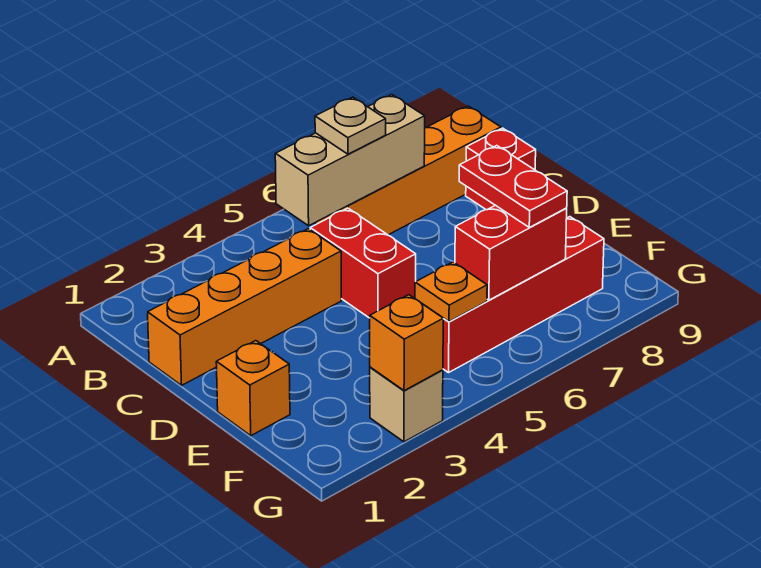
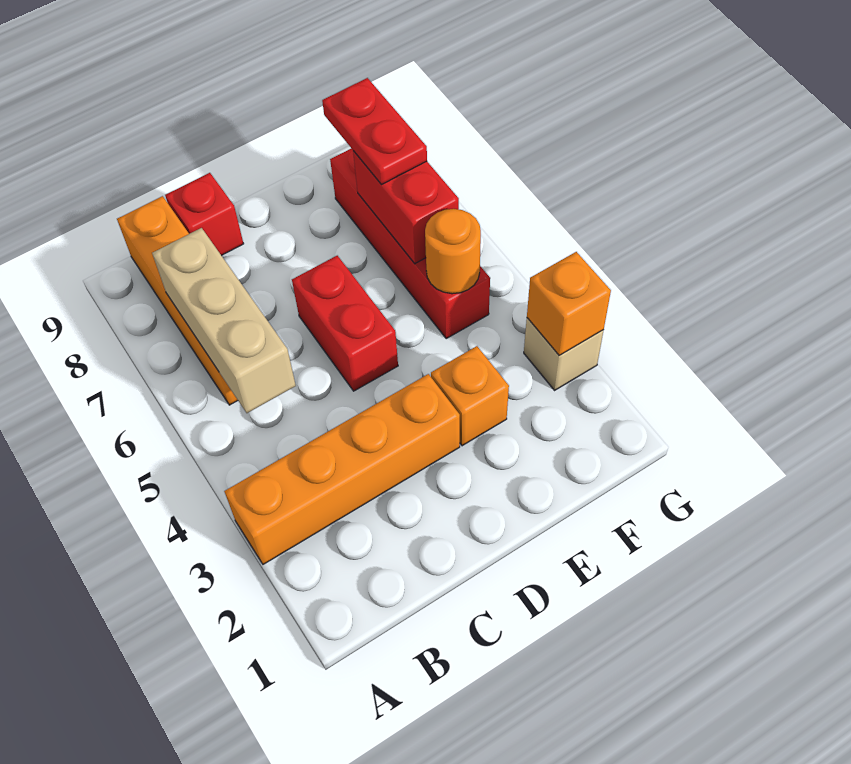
tan 1x1 plate [315,97,386,154] -> none
orange 1x4 brick [148,229,341,385] -> orange 1x4 brick turned to [224,374,460,564]
red 1x2 brick [310,208,416,318] -> red 1x2 brick turned to [292,256,398,391]
orange 1x1 brick [216,341,290,436] -> orange 1x1 brick moved to [431,346,509,446]
red 1x2 plate [459,146,567,227] -> red 1x2 plate turned to [322,78,427,185]
orange 1x1 plate [415,262,487,322] -> orange 1x1 round brick [425,209,481,294]

